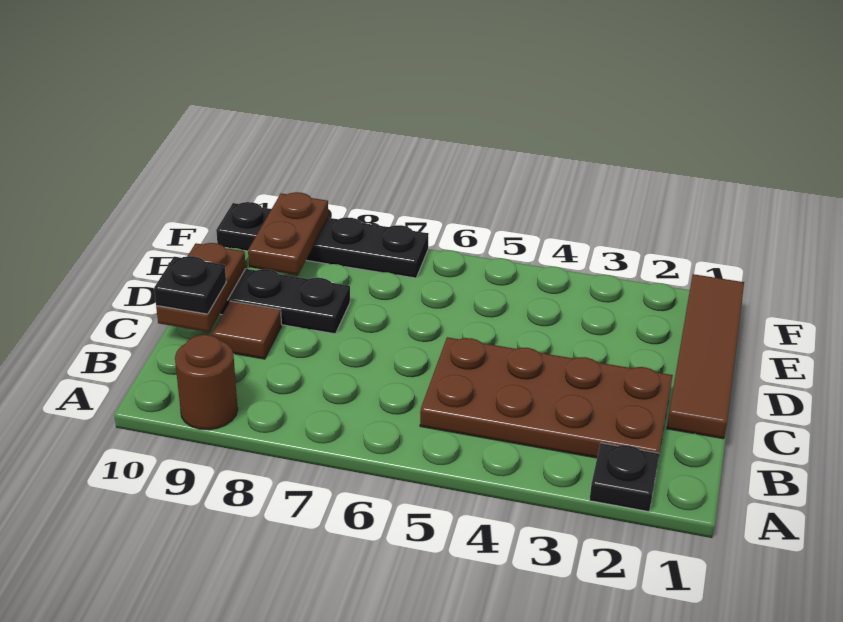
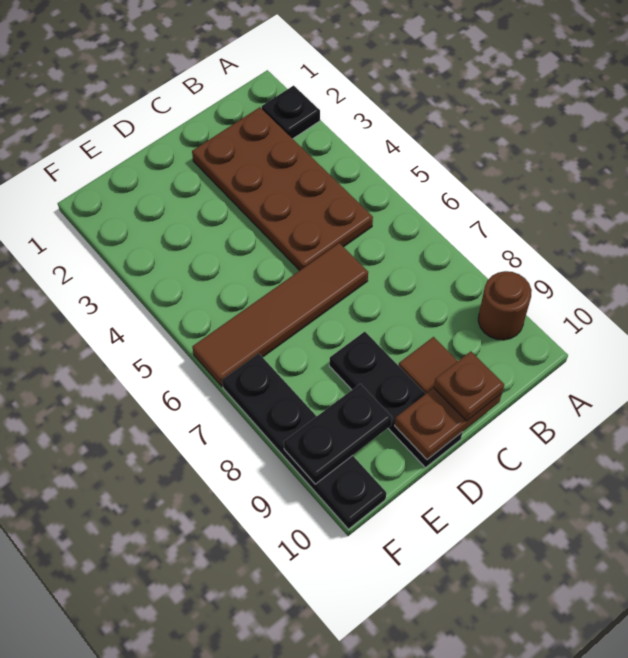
brown 1x4 tile [667,274,744,439] -> brown 1x4 tile moved to [192,243,368,386]
black 1x1 plate [154,256,226,314] -> brown 1x1 plate [434,351,504,421]
brown 1x2 plate [248,192,328,275] -> black 1x2 plate [284,384,392,484]

